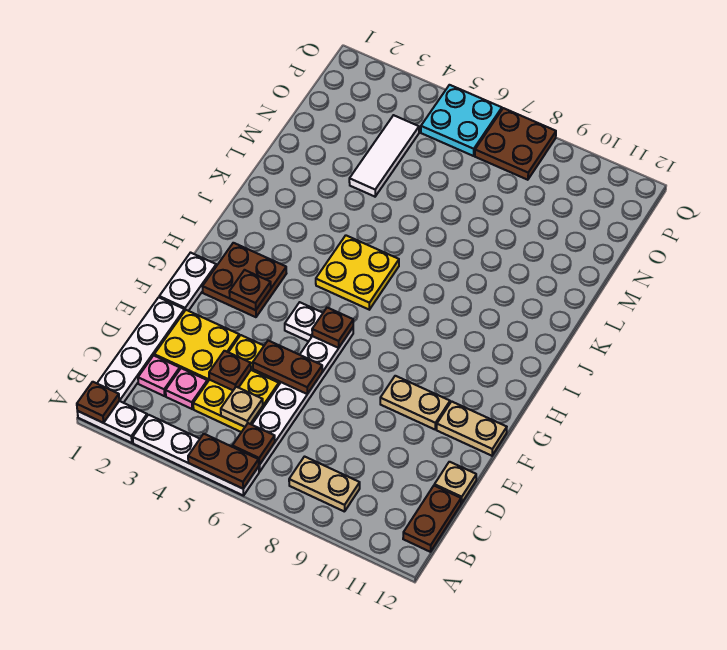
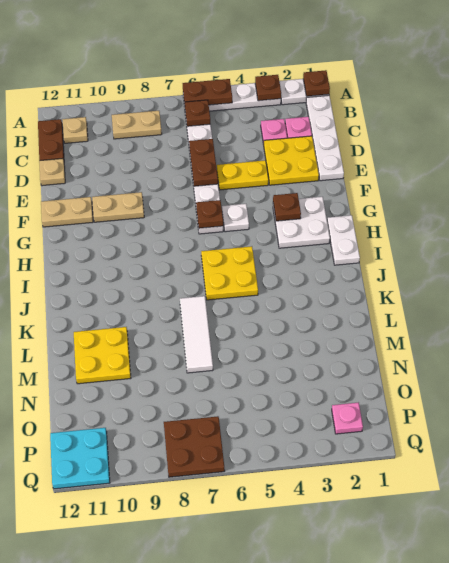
yellow 2x2 plate [193,370,279,432] -> yellow 2x2 plate moved to [74,327,131,384]
tan 1x1 plate [221,387,263,427] -> tan 1x1 plate moved to [62,117,88,143]
brown 1x1 plate [209,351,251,390] -> brown 1x1 plate moved to [255,75,281,101]
brown 1x2 plate [253,341,322,394] -> brown 1x2 plate turned to [189,139,218,186]
white 1x2 plate [159,253,216,311] -> white 1x2 plate moved to [327,215,360,265]
brown 2x2 plate [202,243,286,317] -> white 2x2 plate [273,197,330,248]
white 1x3 tile [349,115,419,197] -> white 1x3 tile moved to [180,296,213,373]
none -> pink 1x1 plate [332,403,363,434]
cyan 2x2 plate [421,85,502,156] -> cyan 2x2 plate moved to [50,428,110,489]

